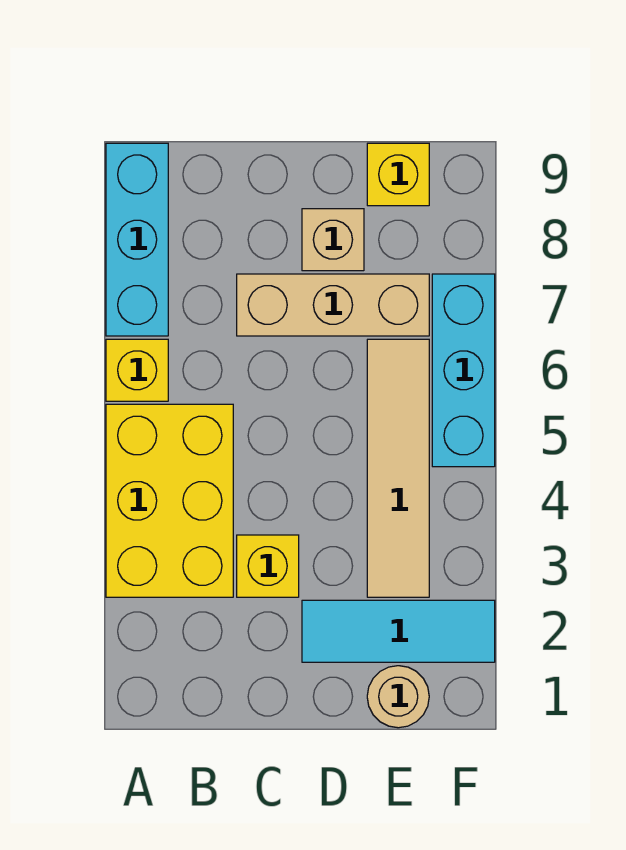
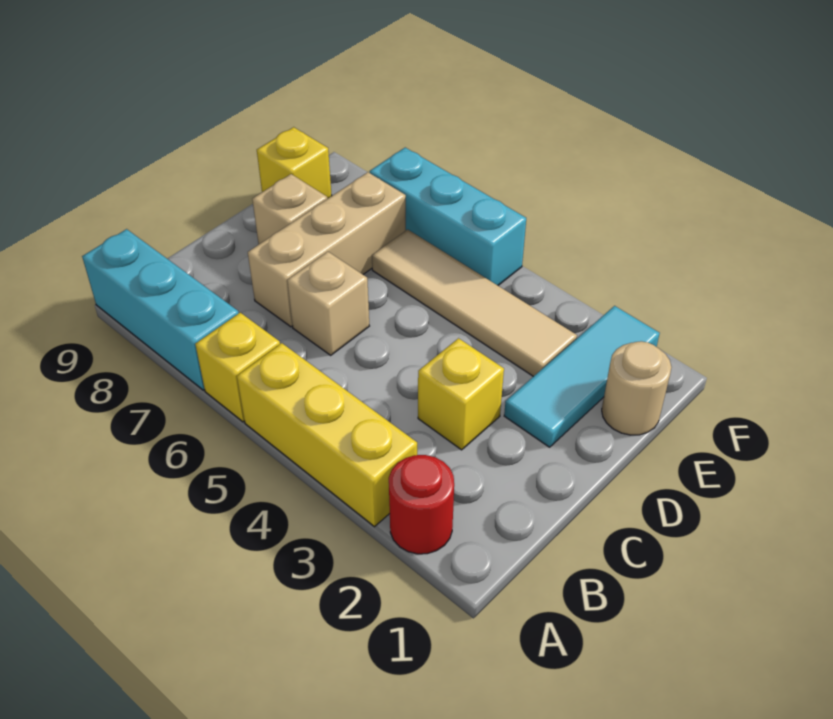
none -> red 1x1 round brick [389,455,454,554]
yellow 2x3 brick [106,404,233,597] -> yellow 1x3 brick [237,343,417,527]
none -> tan 1x1 brick [287,252,369,355]

